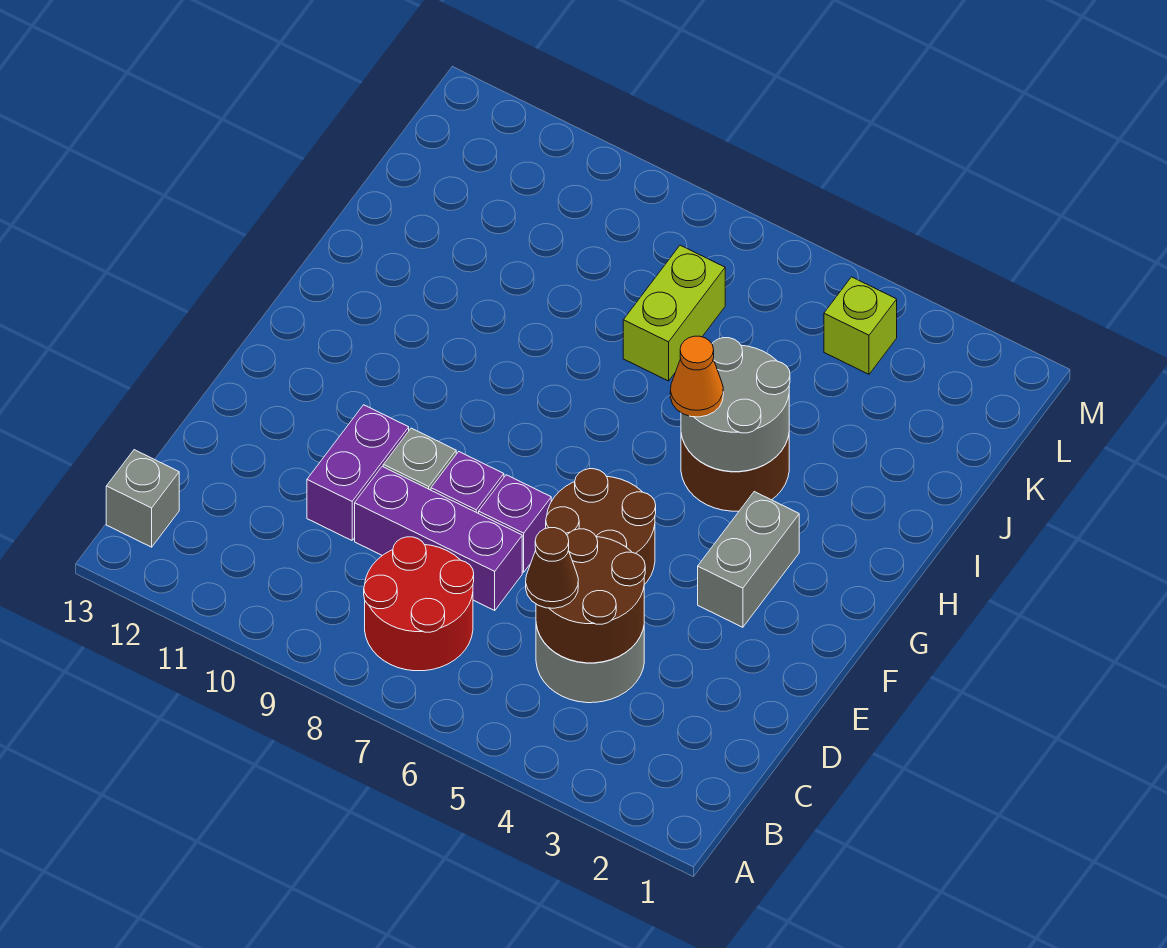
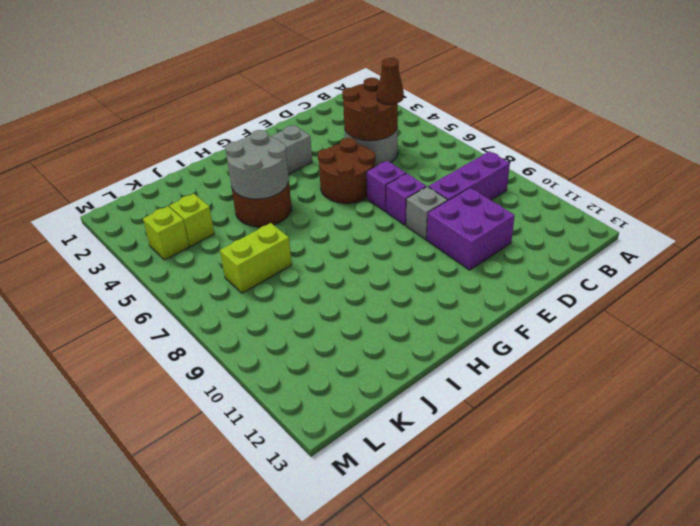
red 2x2 round brick [364,537,474,671] -> none
grey 1x1 brick [106,450,179,547] -> none
purple 1x3 brick [355,466,522,610] -> purple 1x3 brick turned to [428,151,510,200]
purple 1x2 brick [307,405,409,540] -> purple 2x2 brick [427,188,515,270]
orange 1x1 cone [670,336,723,417] -> none
none -> lime 1x1 brick [170,194,214,246]

